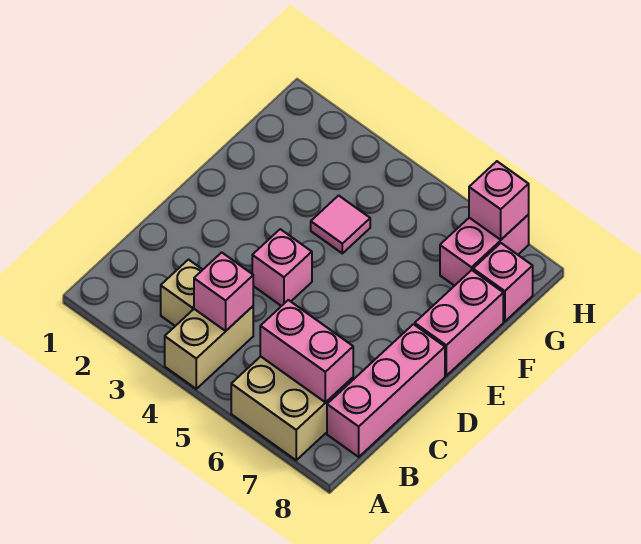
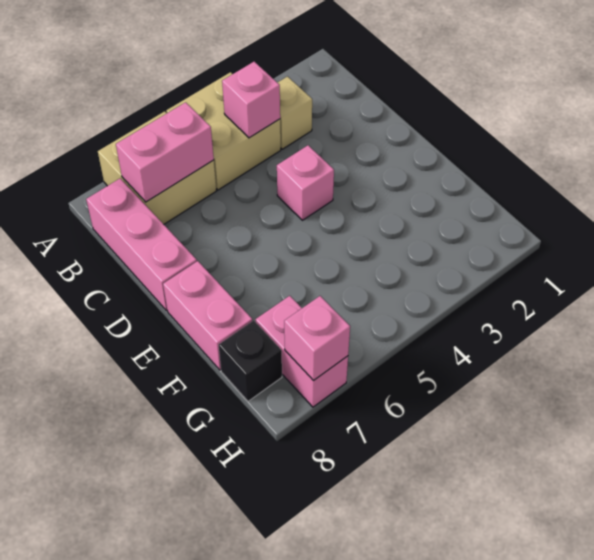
tan 1x2 brick [165,306,253,389] -> tan 2x2 brick [167,72,281,190]
pink 1x1 tile [311,196,370,253] -> none
pink 1x1 brick [473,243,533,322] -> black 1x1 brick [219,320,282,401]

